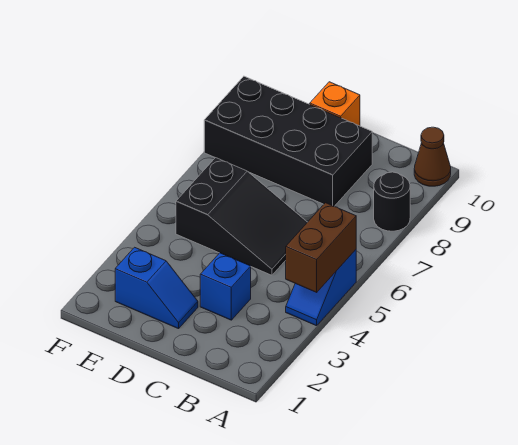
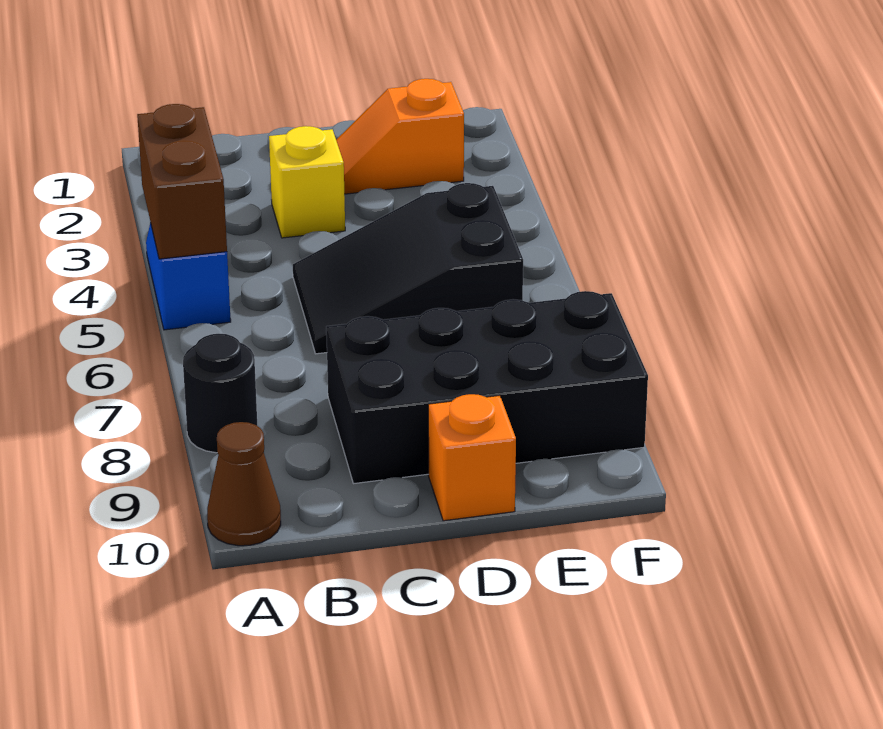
blue 1x1 brick [200,253,251,320] -> yellow 1x1 brick [269,126,345,238]
blue 1x2 slope [115,247,198,329] -> orange 1x2 slope [336,79,464,194]

